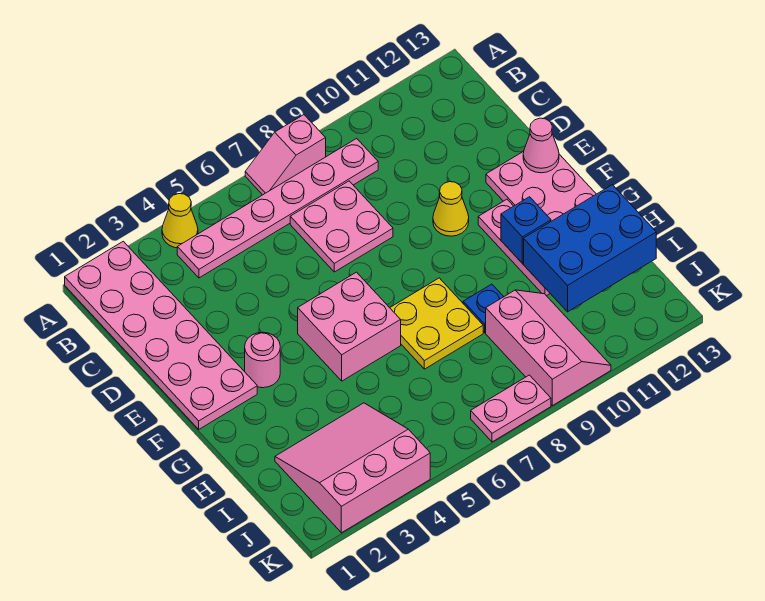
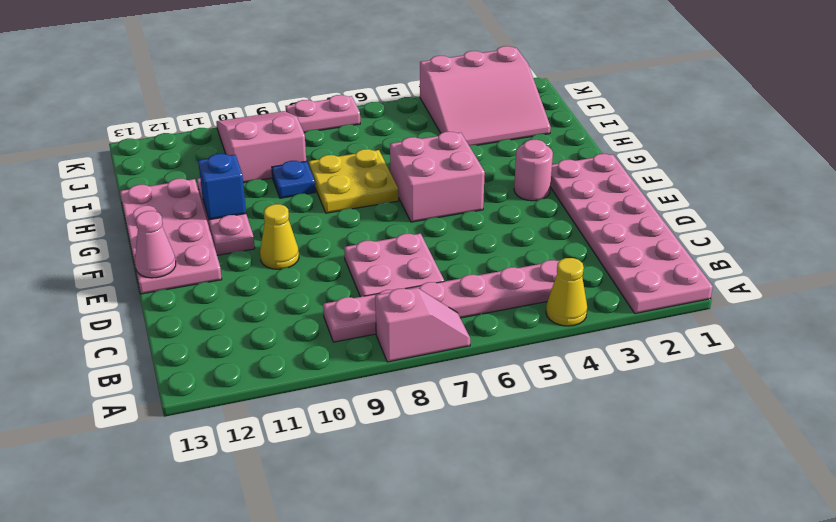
blue 2x3 brick [524,185,656,312] -> none
pink 2x3 slope [486,290,611,406] -> pink 2x3 slope turned to [216,111,306,183]

